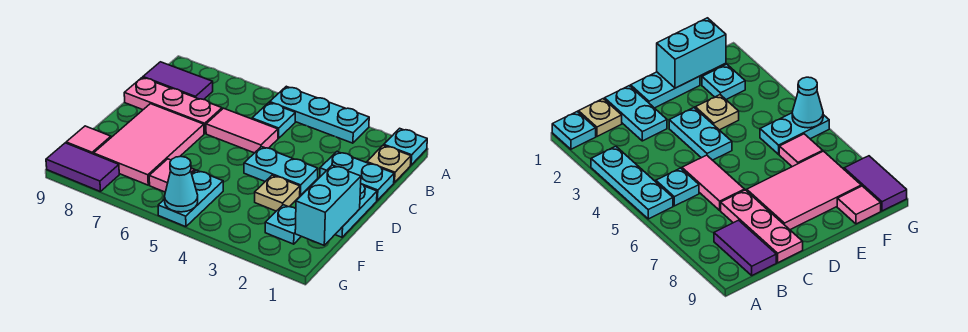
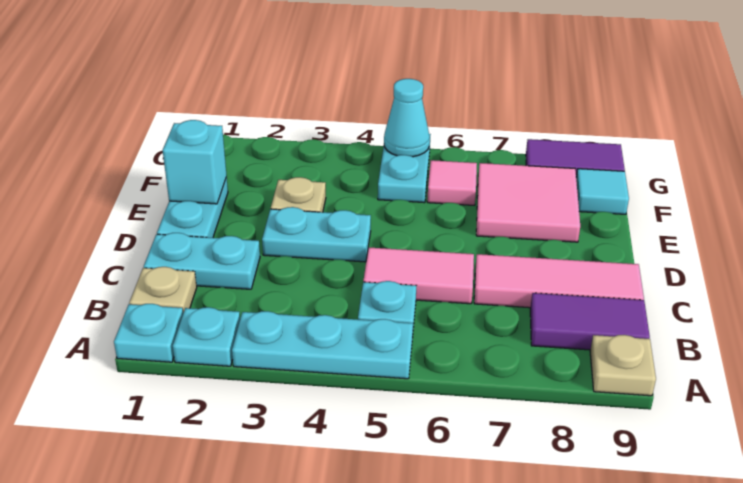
none -> tan 1x1 plate [590,335,656,396]
pink 1x3 plate [124,77,222,134] -> pink 1x3 tile [474,254,644,308]
pink 2x3 tile [94,104,204,185] -> pink 2x2 tile [476,163,580,242]
cyan 1x2 brick [295,165,361,245] -> cyan 1x1 brick [163,120,227,204]
cyan 1x1 plate [265,205,301,244] -> cyan 1x1 plate moved to [173,307,240,366]
pink 1x1 tile [66,126,111,154] -> cyan 1x1 tile [576,169,629,214]

